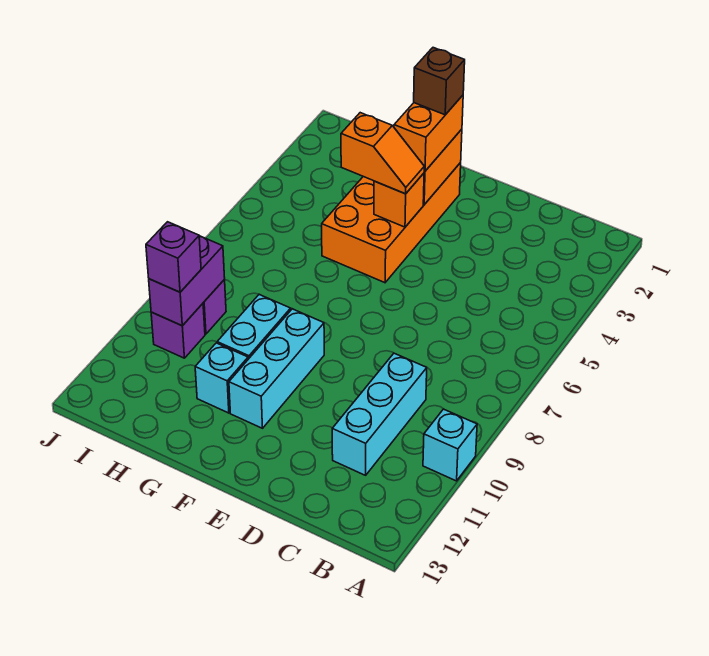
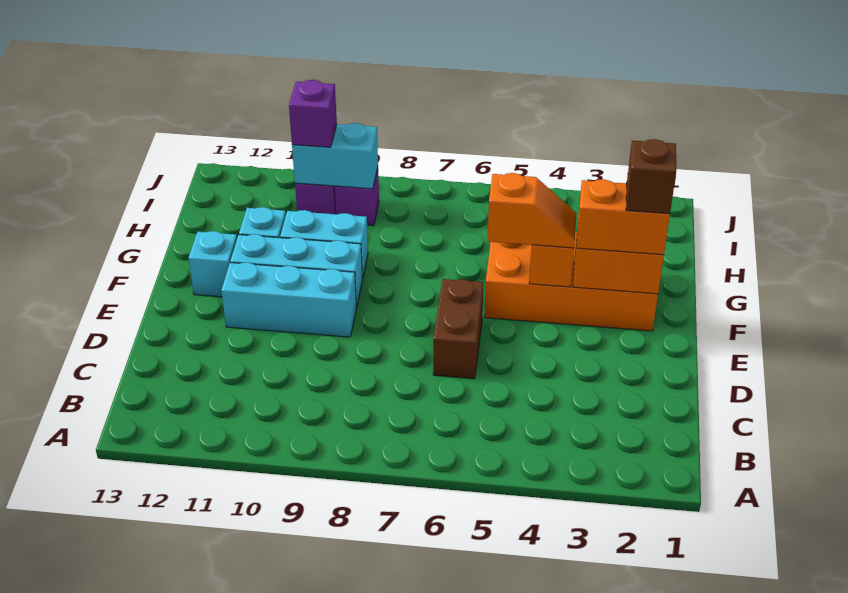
cyan 1x1 brick [423,409,477,481] -> cyan 1x1 brick moved to [189,231,237,297]
cyan 1x3 brick [332,353,427,475] -> cyan 1x3 brick moved to [221,262,356,337]
none -> brown 1x2 brick [433,279,484,379]
orange 1x2 slope [341,113,424,194] -> orange 1x2 slope turned to [487,173,577,248]
purple 1x2 brick [149,236,225,326] -> cyan 1x2 brick [292,123,378,189]

